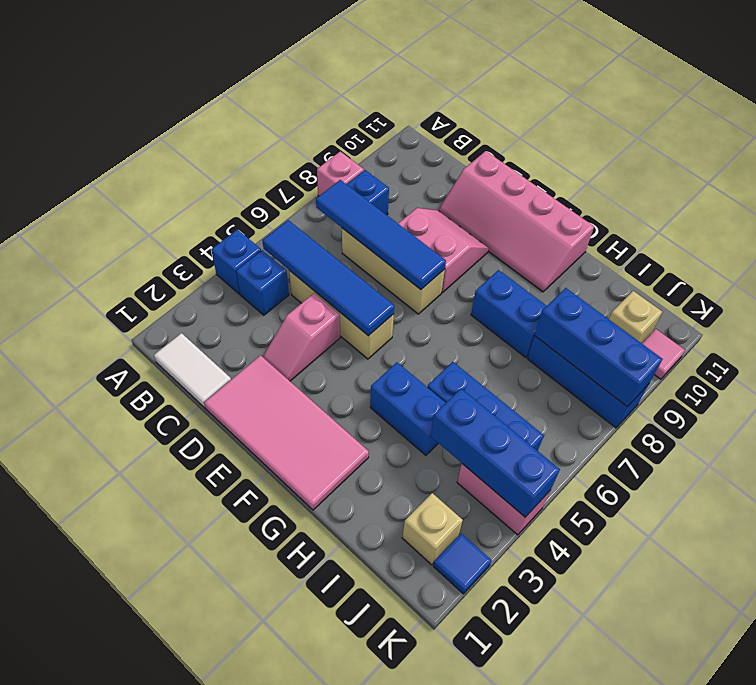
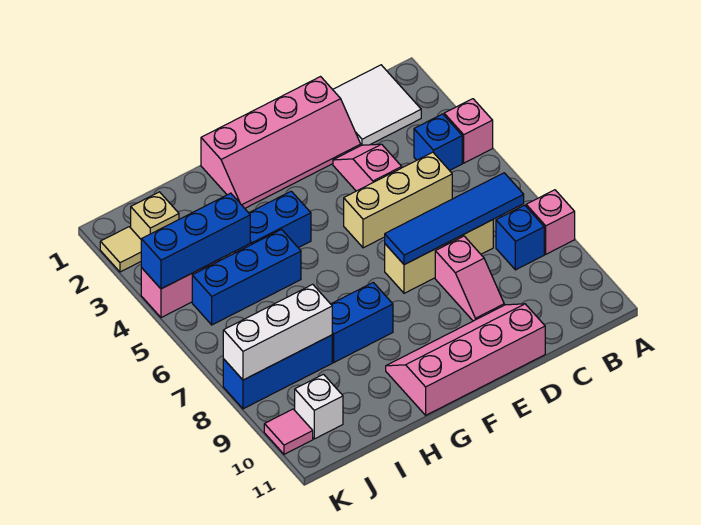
blue 1x1 brick [211,230,261,294] -> pink 1x1 brick [444,99,493,163]
white 1x2 tile [154,333,231,408] -> white 2x2 tile [333,65,421,145]
blue 1x4 tile [262,220,394,336] -> none
pink 2x4 tile [204,355,369,510] -> pink 2x4 slope [201,77,361,208]
pink 2x2 slope [398,208,488,293] -> pink 1x2 slope [435,236,504,321]
blue 1x3 brick [534,288,662,407] -> white 1x3 brick [223,284,332,380]
tan 1x1 brick [609,291,662,343] -> white 1x1 brick [295,374,343,439]
blue 1x1 tile [433,533,492,594] -> tan 1x1 tile [100,227,141,272]

